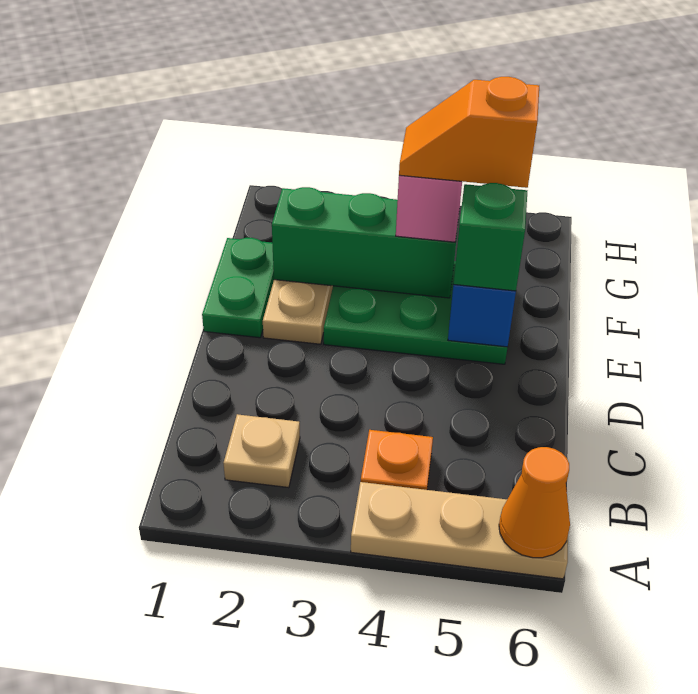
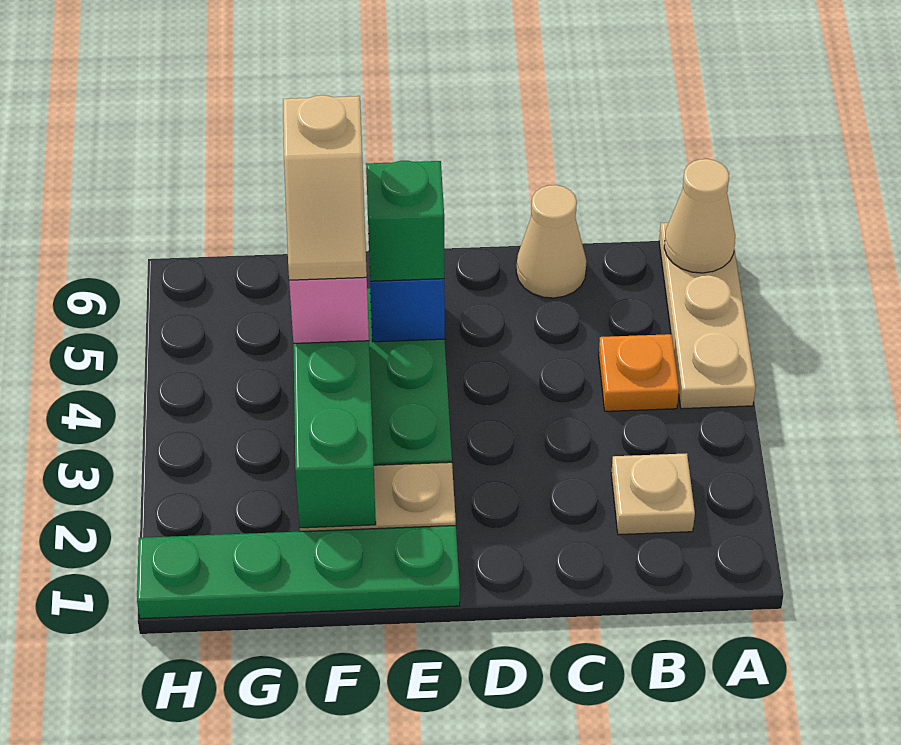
orange 1x1 cone [499,447,570,558] -> tan 1x1 cone [664,159,735,273]
none -> tan 1x1 cone [516,185,586,298]
green 1x2 plate [202,238,274,338] -> green 1x4 plate [137,526,460,619]
orange 1x2 slope [399,77,539,188] -> tan 1x2 slope [283,95,367,280]

